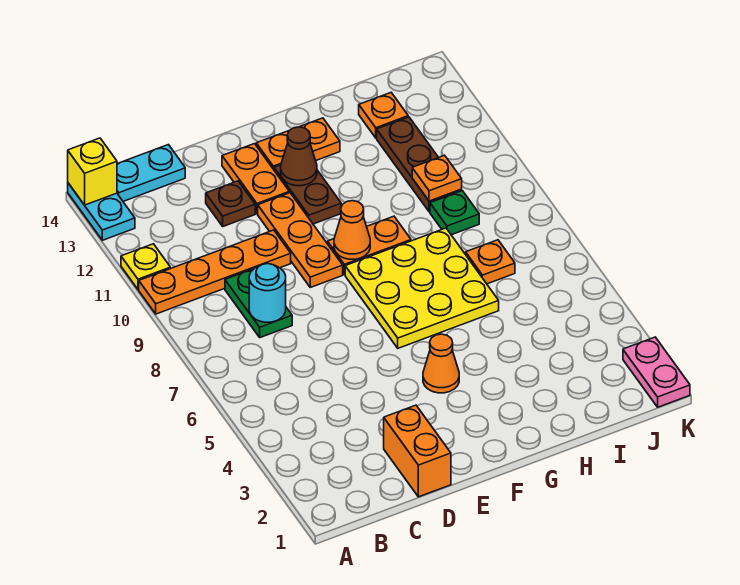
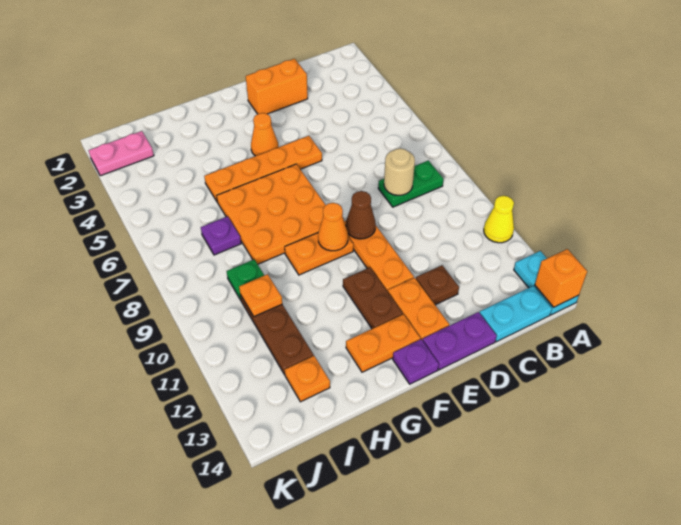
orange 1x4 plate [139,230,291,314] -> orange 1x4 plate moved to [204,136,322,201]
yellow 1x1 plate [121,244,170,290] -> yellow 1x1 cone [484,196,514,243]
yellow 1x1 brick [68,138,117,205] -> orange 1x1 brick [535,249,587,307]
green 1x2 plate [225,269,292,338] -> green 1x2 plate turned to [378,161,443,207]
cyan 1x1 round brick [249,264,286,322] -> tan 1x1 round brick [384,148,415,195]
orange 1x2 brick [384,405,451,497] -> orange 1x2 brick turned to [246,59,308,114]
none -> purple 1x2 plate [423,312,497,370]
yellow 3x3 plate [345,228,499,348] -> orange 3x3 plate [217,164,325,264]
brown 1x1 cone [281,127,317,186] -> brown 1x1 cone moved to [346,191,376,239]
none -> purple 1x1 plate [393,339,439,384]
orange 1x1 plate [466,240,515,284] -> purple 1x1 plate [201,216,241,255]
pink 1x2 plate [623,337,690,407] -> pink 1x2 plate turned to [89,131,154,176]

